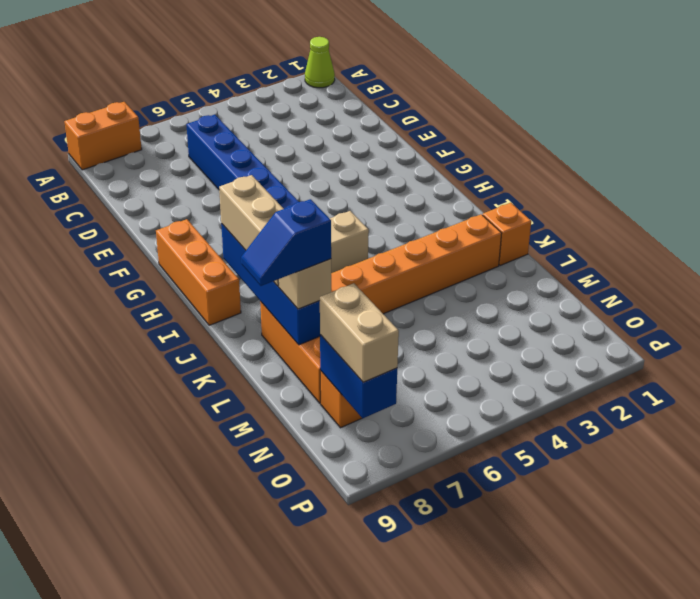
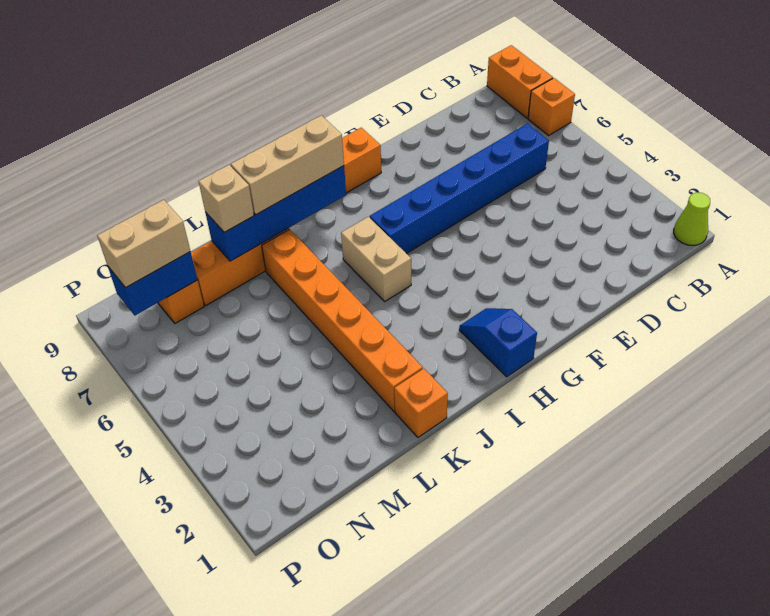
none -> orange 1x1 brick [528,78,575,135]
blue 1x2 slope [241,199,331,286] -> blue 1x2 slope moved to [459,308,537,377]

